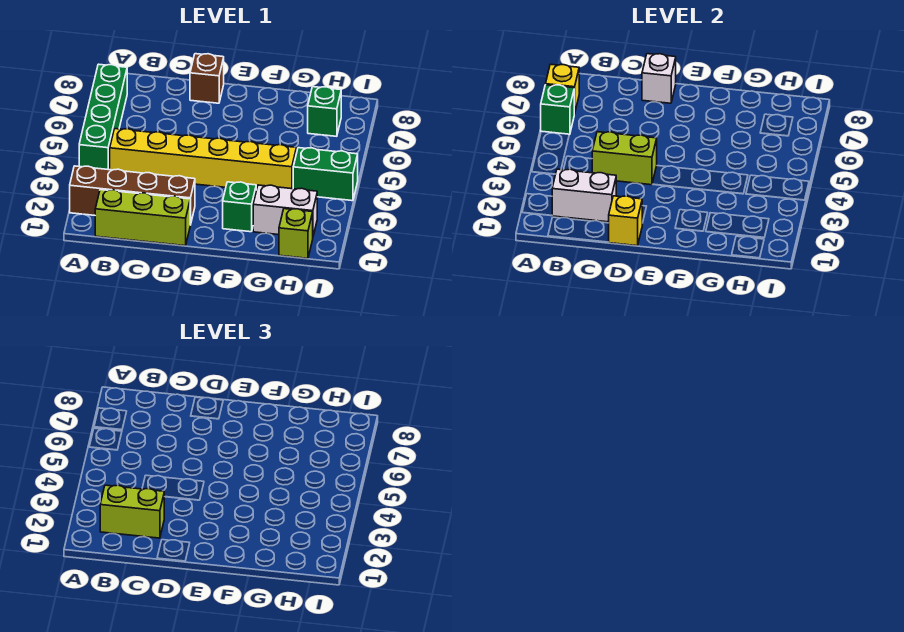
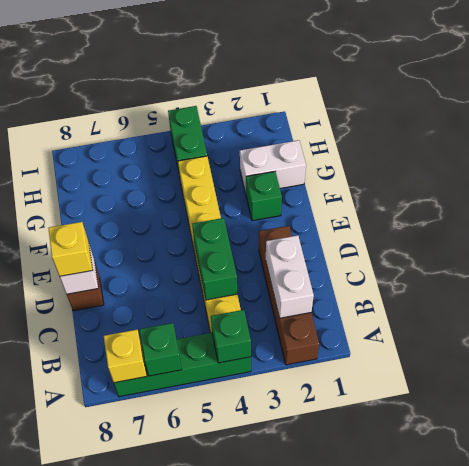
lime 1x3 brick [95,190,190,246] -> none
lime 1x2 brick [100,485,164,538] -> none
lime 1x2 brick [592,132,657,185] -> green 1x2 brick [192,218,237,300]
yellow 1x1 brick [609,196,642,246] -> yellow 1x1 brick moved to [48,222,93,276]
white 1x2 brick [253,185,317,236] -> white 1x2 brick turned to [240,140,306,193]
lime 1x1 brick [279,209,313,258] -> none
green 1x1 brick [308,87,341,136] -> green 1x1 brick moved to [211,310,251,363]

